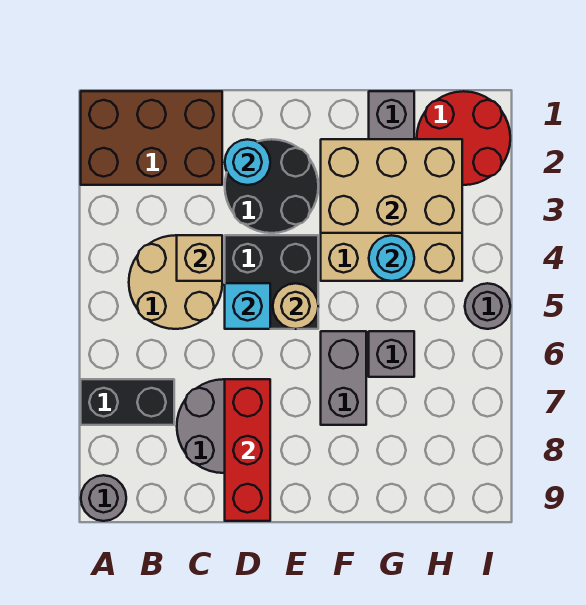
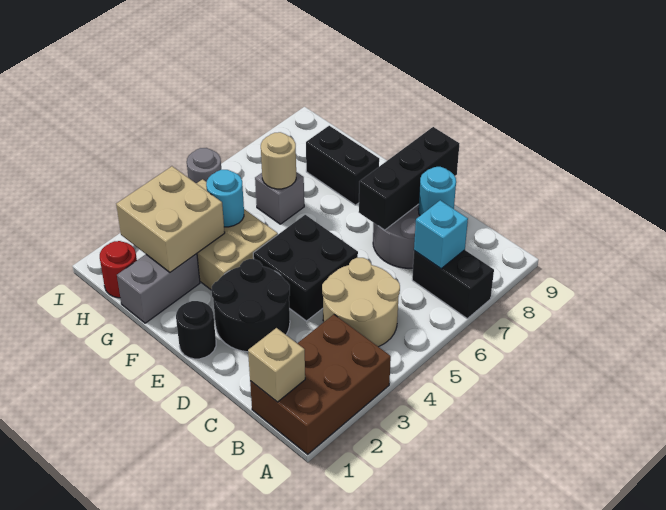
brown 2x3 brick [81,91,222,185] -> brown 2x3 brick turned to [250,315,391,454]
grey 1x1 round brick [81,475,126,521] -> none
tan 1x1 brick [177,235,222,281] -> tan 1x1 brick moved to [248,328,305,402]
cyan 1x1 round brick [225,139,270,185] -> cyan 1x1 round brick moved to [418,167,456,215]
cyan 1x1 brick [225,283,270,329] -> cyan 1x1 brick moved to [414,200,468,269]
red 1x3 brick [225,379,270,521] -> black 1x3 brick [359,127,459,230]
none -> black 1x1 round brick [176,301,216,359]
tan 1x1 round brick [273,283,318,329] -> tan 1x1 round brick moved to [261,132,296,189]
tan 2x3 brick [321,139,462,233] -> tan 2x2 brick [116,166,225,272]
grey 1x2 brick [321,331,366,425] -> none
none -> black 1x2 brick [306,126,379,205]
red 2x2 round brick [417,91,510,185] -> red 1x1 round brick [100,241,137,298]

